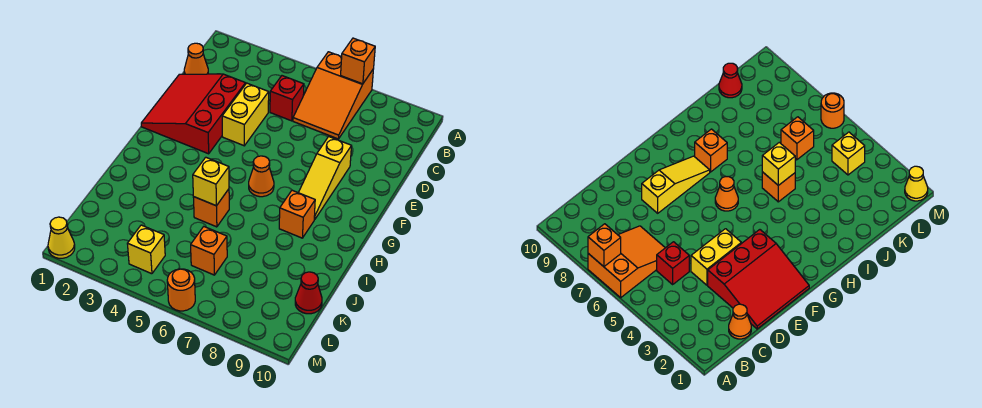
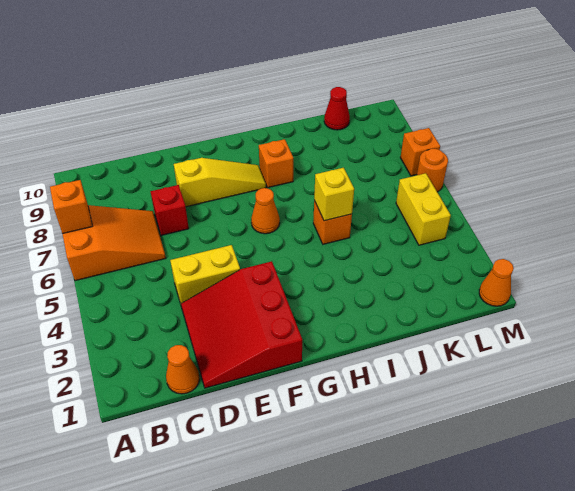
red 1x1 brick [270,76,304,121] -> red 1x1 brick moved to [150,185,189,235]
red 3x3 slope [141,74,246,154] -> red 3x3 slope turned to [181,261,302,388]
orange 1x1 brick [191,227,227,275] -> orange 1x1 brick moved to [400,128,440,176]
yellow 1x1 brick [127,225,165,274] -> yellow 1x2 brick [396,173,451,245]
yellow 1x1 cone [48,217,75,258] -> orange 1x1 cone [479,259,514,306]

